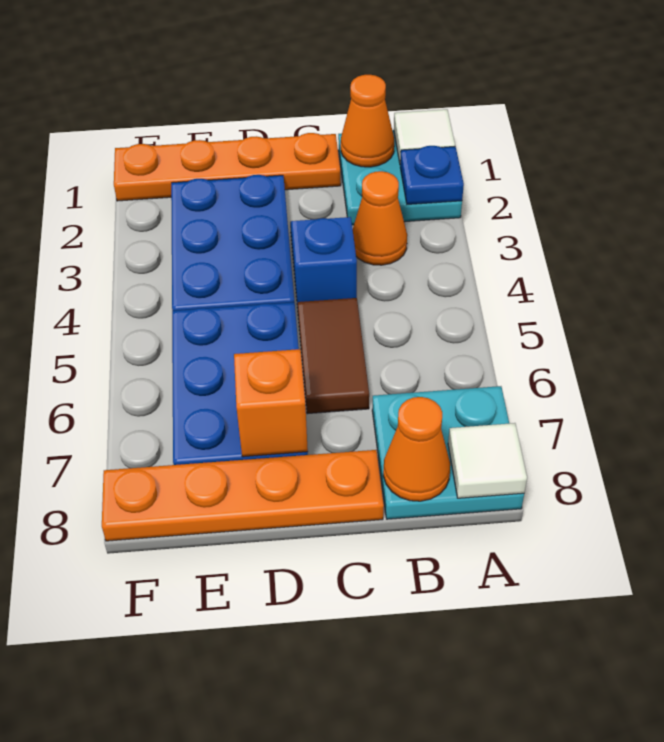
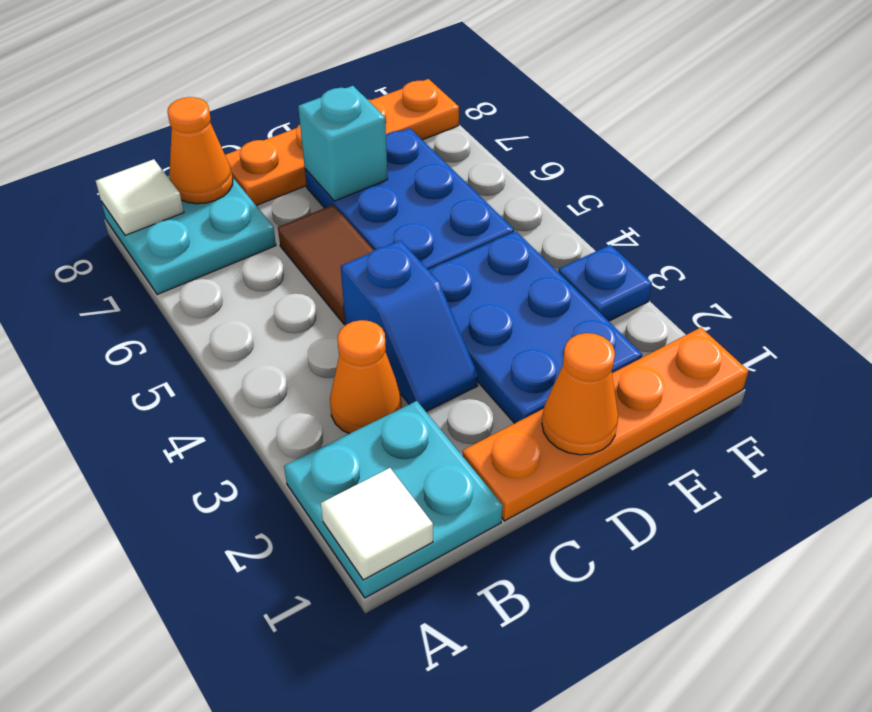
blue 1x1 plate [400,146,464,204] -> blue 1x1 plate moved to [558,245,652,321]
orange 1x1 cone [341,75,394,167] -> orange 1x1 cone moved to [542,333,618,455]
orange 1x1 brick [234,349,308,457] -> cyan 1x1 brick [298,86,388,201]

